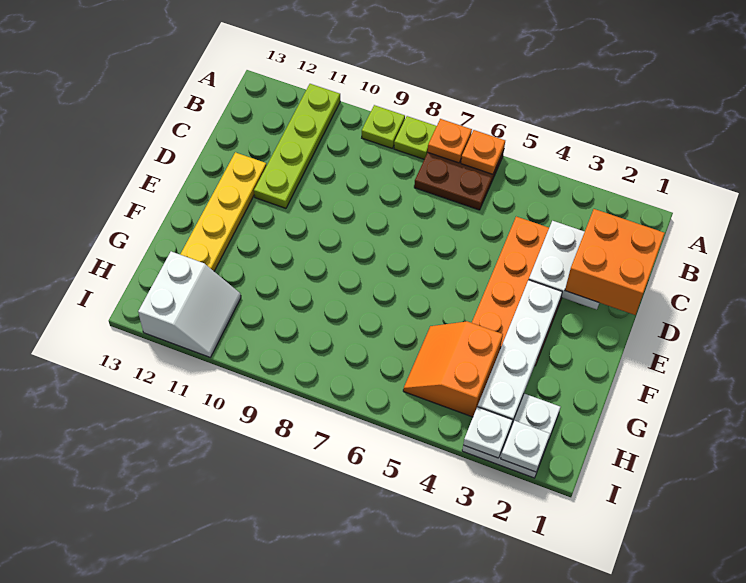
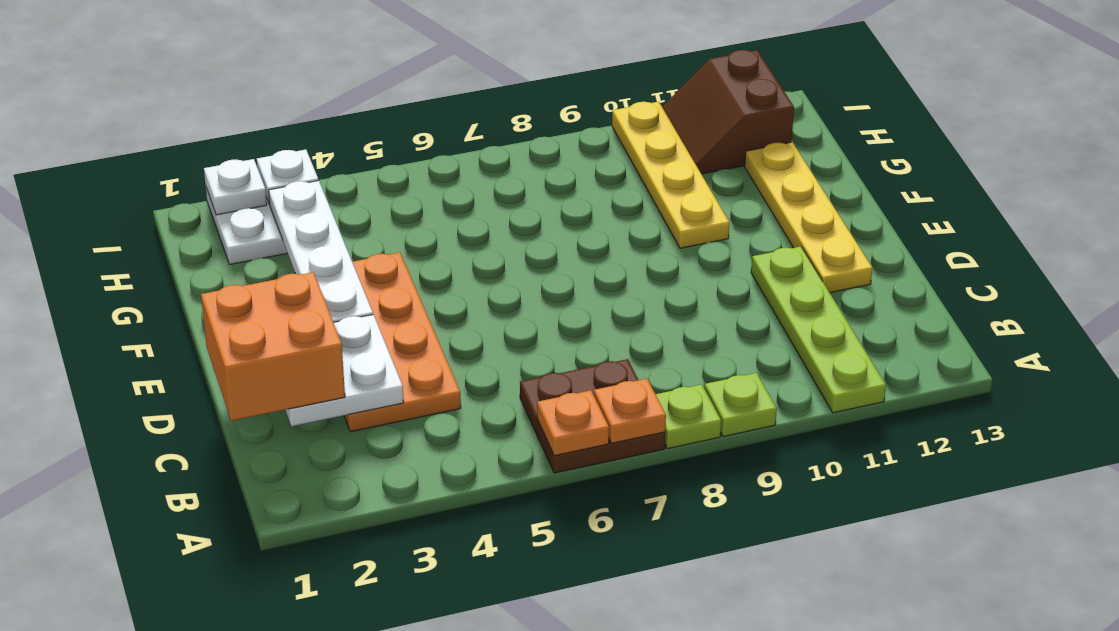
none -> yellow 1x4 plate [612,102,730,248]
orange 2x2 slope [403,321,503,417] -> none
white 2x2 slope [138,251,241,357] -> brown 2x2 slope [662,50,794,174]

